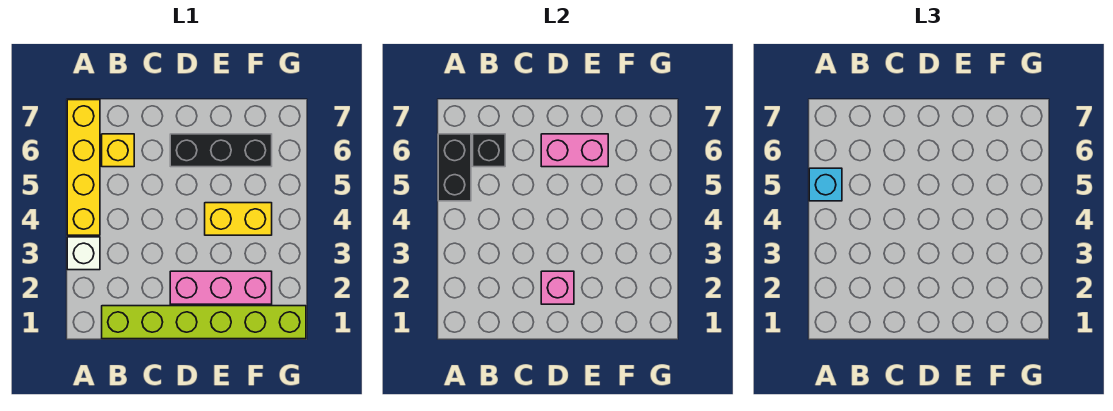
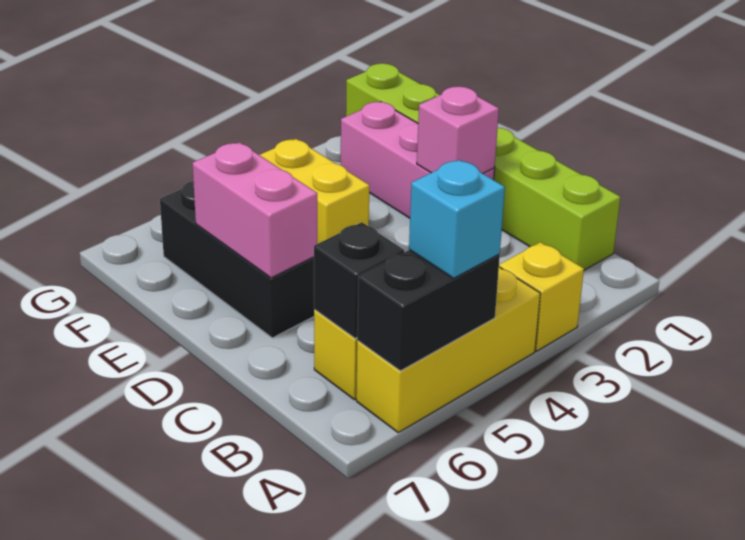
white 1x1 brick [67,237,100,270] -> yellow 1x1 brick [499,242,584,351]
yellow 1x4 brick [67,100,100,235] -> yellow 1x3 brick [356,267,540,432]

